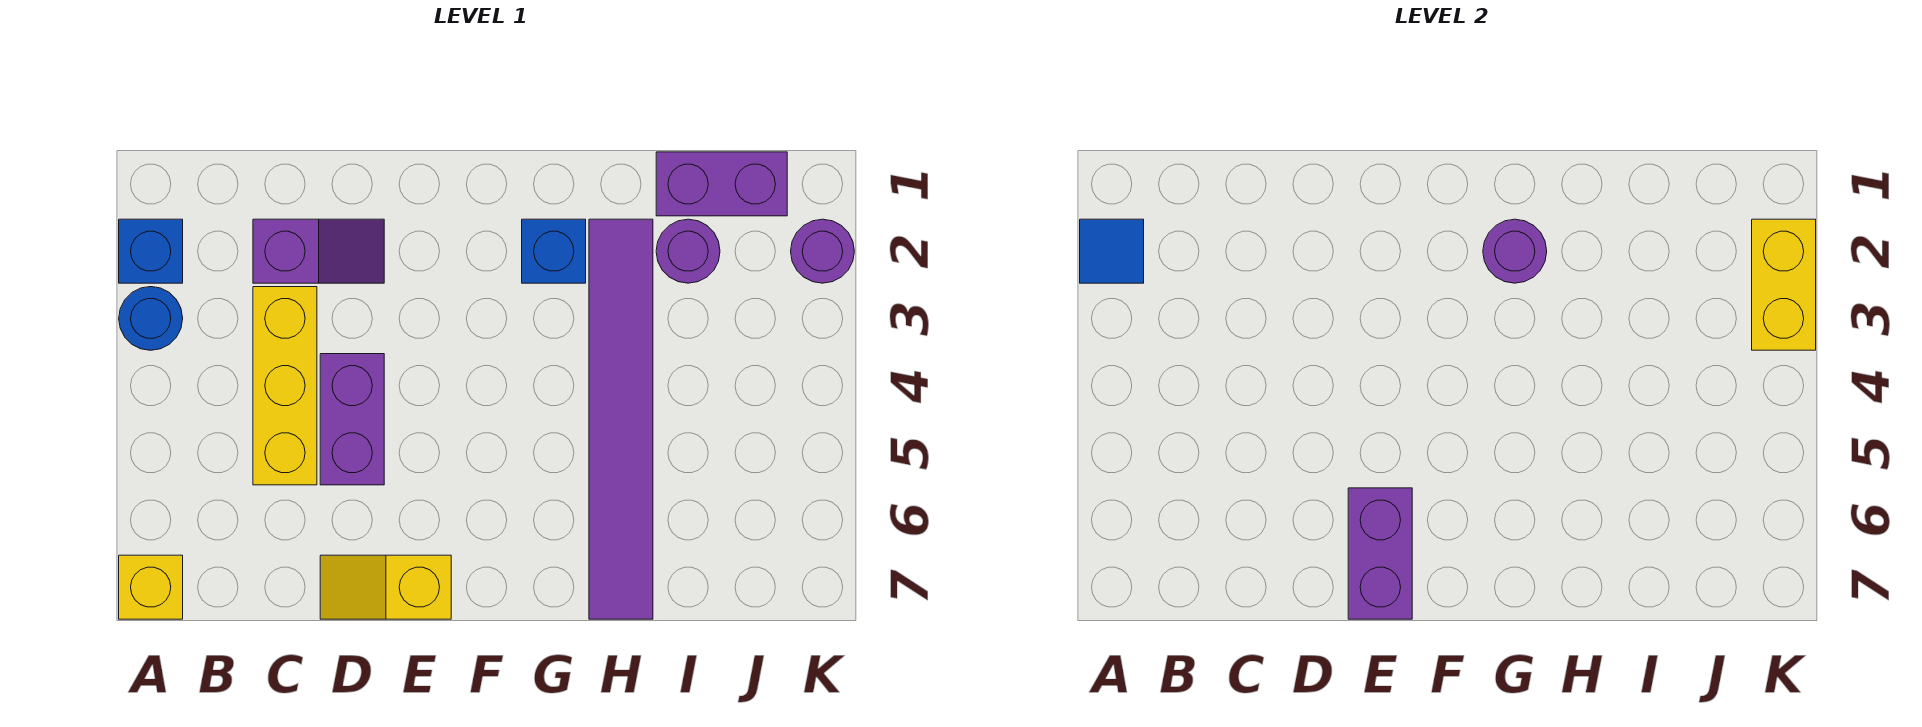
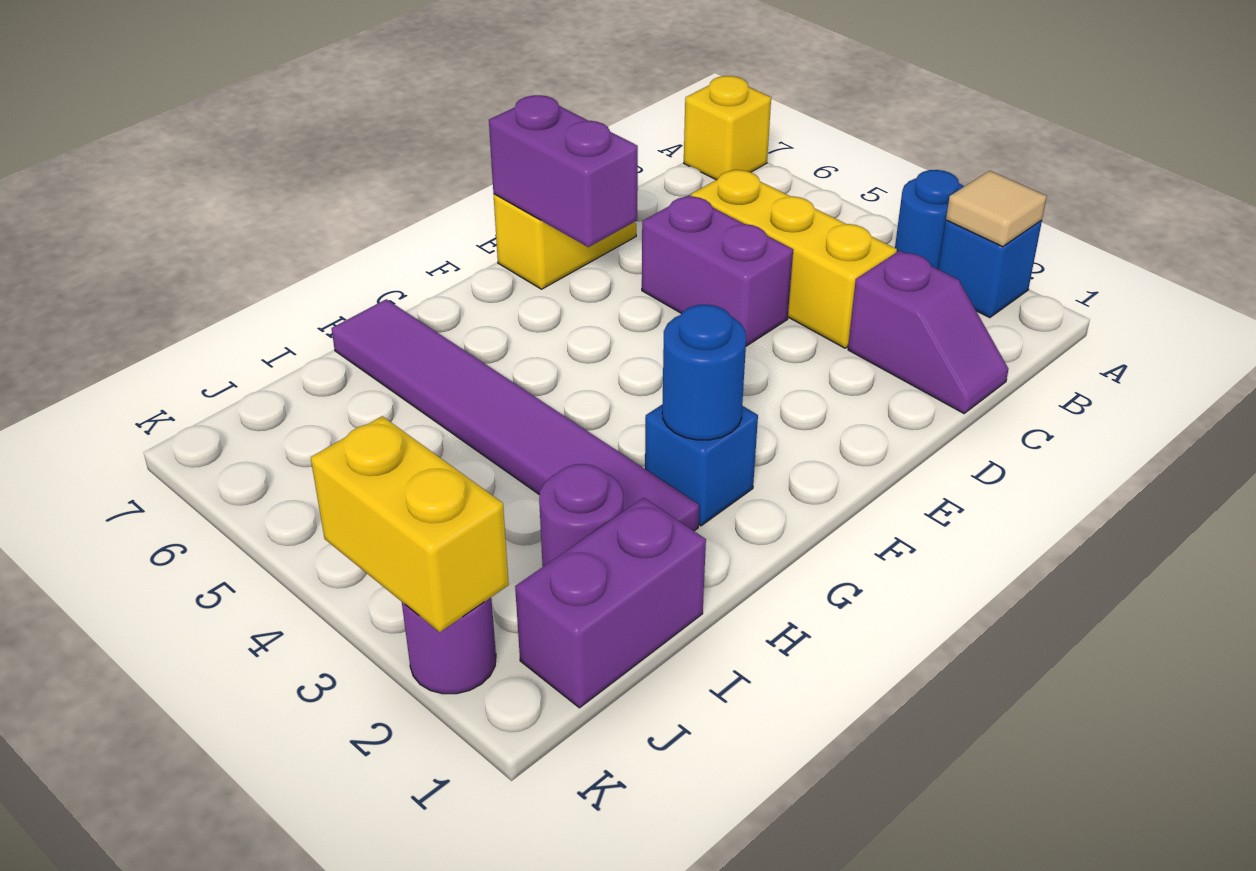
blue 1x1 tile [1080,219,1144,283] -> tan 1x1 tile [946,171,1047,247]
purple 1x2 slope [253,219,384,283] -> purple 1x2 slope turned to [848,251,1008,413]
purple 1x1 round brick [1483,219,1547,283] -> blue 1x1 round brick [662,304,746,440]

